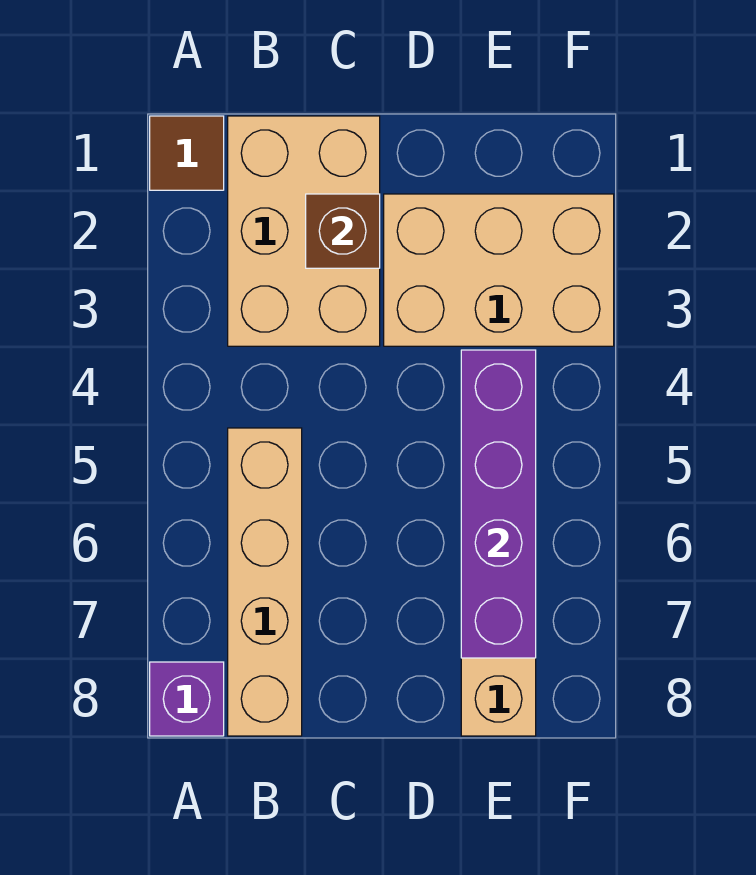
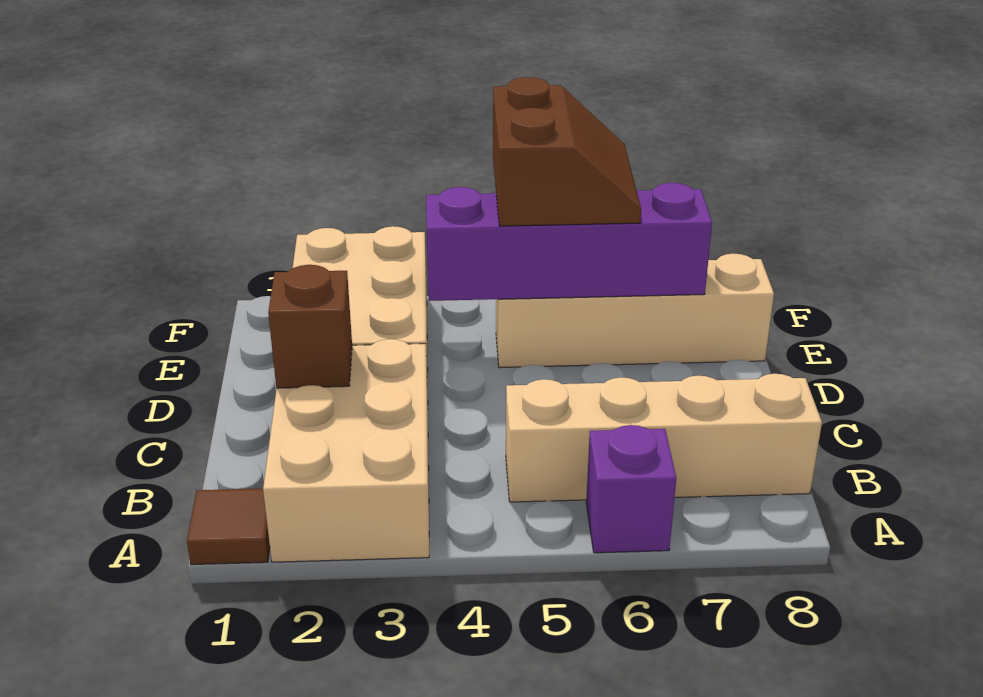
purple 1x1 brick [150,662,224,736] -> purple 1x1 brick moved to [586,425,676,553]
tan 2x3 brick [228,116,380,346] -> tan 2x3 brick turned to [263,339,429,562]
none -> brown 2x2 slope [493,77,641,226]

